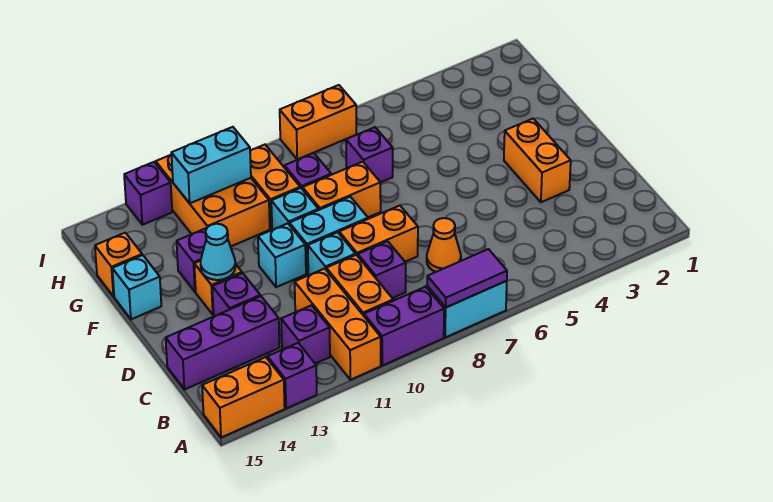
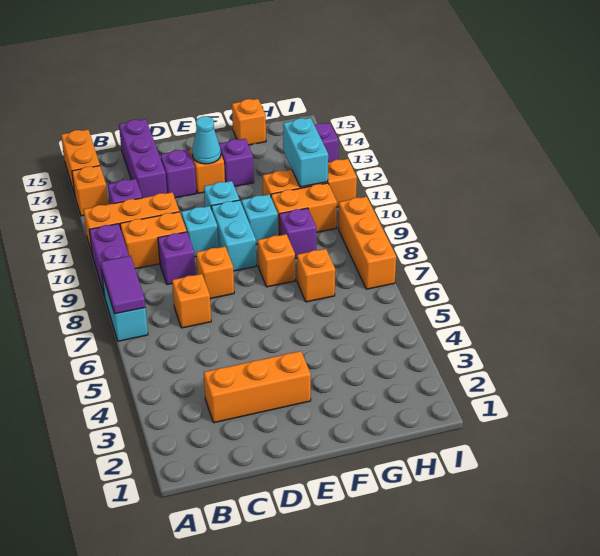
purple 1x1 brick [268,343,317,409] -> orange 1x1 brick [72,166,108,216]
orange 1x1 cone [427,218,461,272] -> orange 1x1 brick [172,274,211,328]
orange 1x2 brick [504,119,571,202] -> orange 1x3 brick [204,351,311,423]
orange 1x2 brick [339,206,418,262] -> orange 1x1 brick [196,247,234,299]
orange 1x2 brick [303,162,381,217] -> orange 1x1 brick [258,234,295,287]
cyan 1x1 brick [112,255,161,319] -> none
purple 1x1 brick [346,127,393,183] -> orange 1x1 brick [297,249,335,302]
orange 2x3 brick [156,155,270,247] -> orange 1x3 brick [263,159,357,207]
orange 1x2 brick [280,85,356,160] -> orange 1x3 brick [338,197,396,289]

